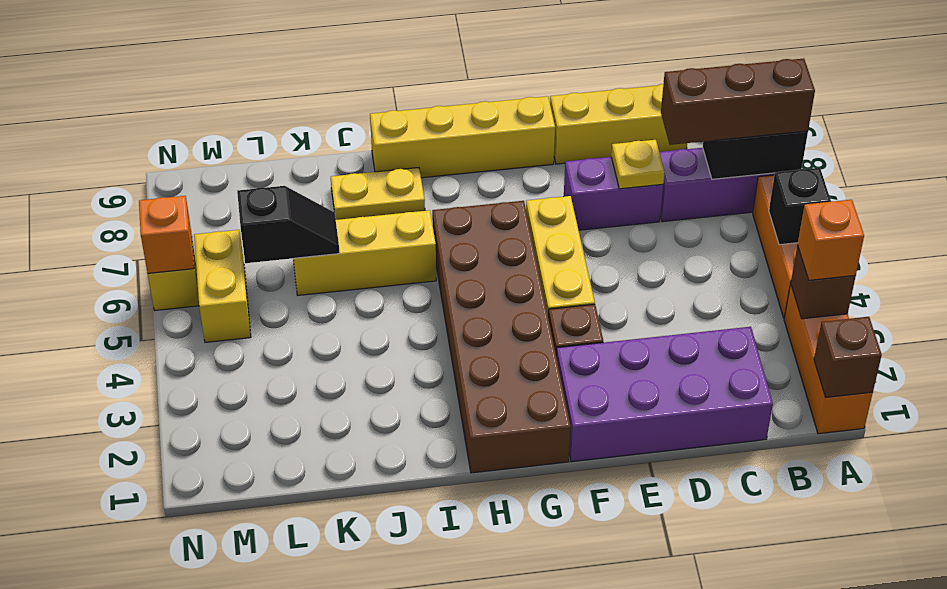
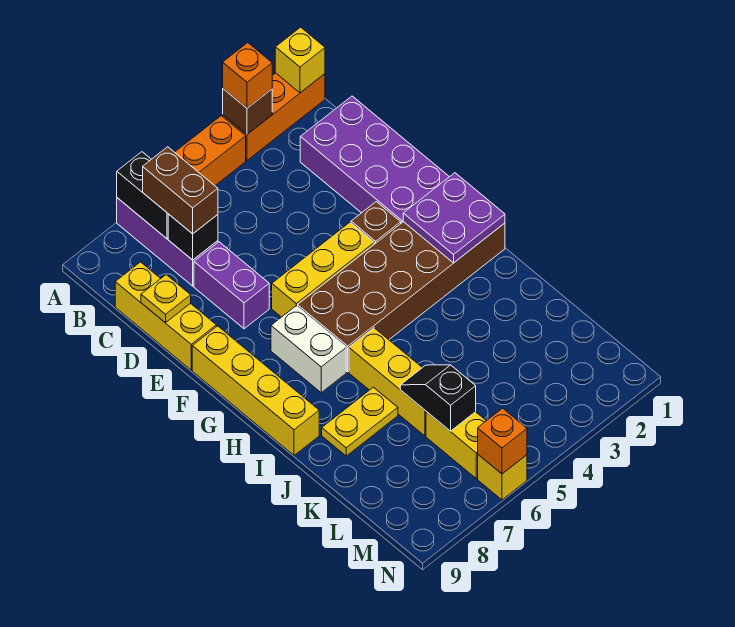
brown 1x1 brick [814,317,882,397] -> yellow 1x1 brick [275,27,325,93]
black 1x1 brick [769,168,831,245] -> black 1x1 brick moved to [168,214,218,260]
brown 1x3 brick [661,58,815,145] -> brown 1x2 brick [143,147,218,234]
yellow 1x1 plate [611,140,665,189] -> yellow 1x1 plate moved to [141,275,191,323]
none -> purple 2x2 plate [403,173,505,263]
none -> white 1x2 brick [271,306,346,393]
yellow 1x2 plate [331,168,425,220] -> yellow 1x2 plate turned to [322,387,398,456]
yellow 1x2 brick [194,230,251,342] -> yellow 1x2 brick turned to [426,412,486,478]

